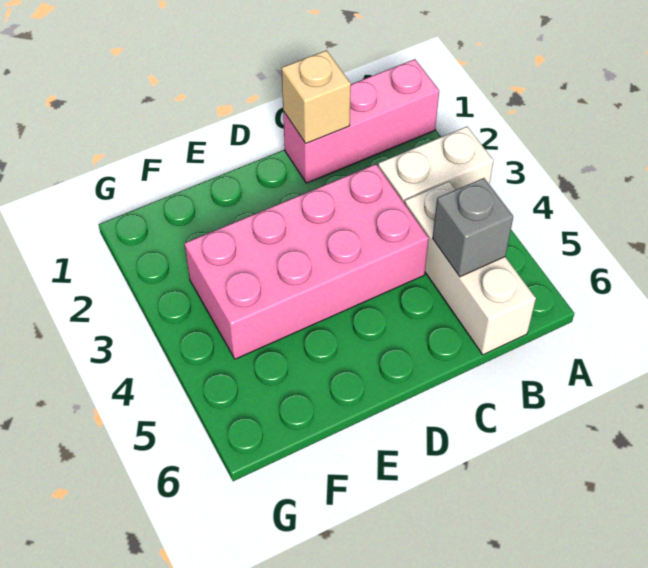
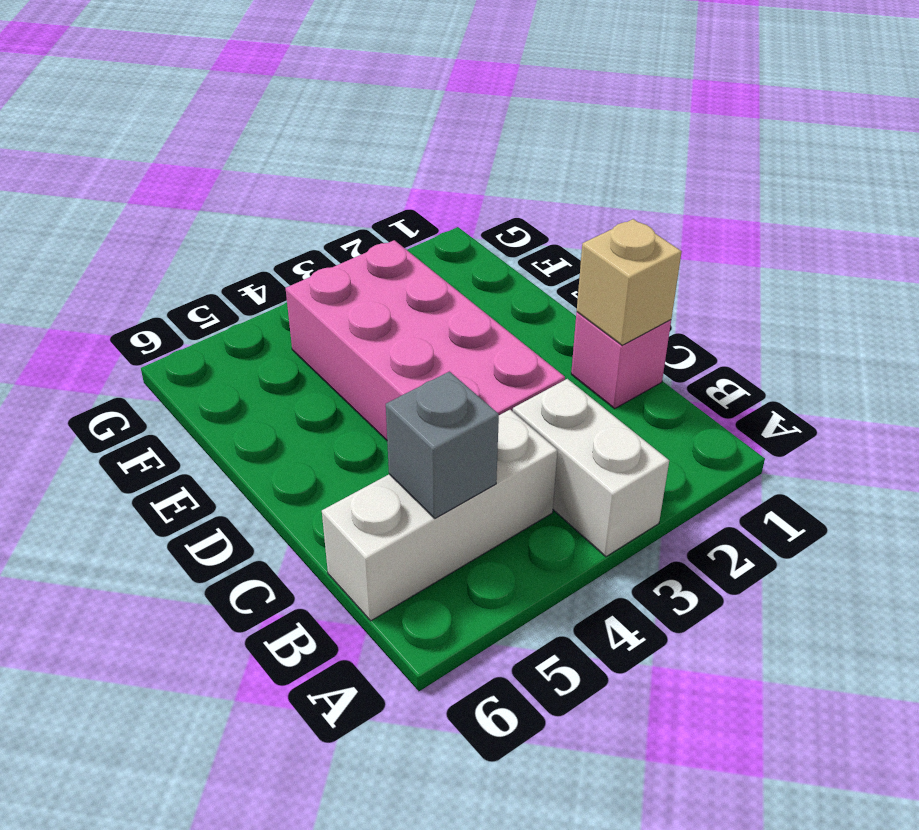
pink 1x3 brick [283,59,439,183] -> pink 1x1 brick [571,312,671,409]

